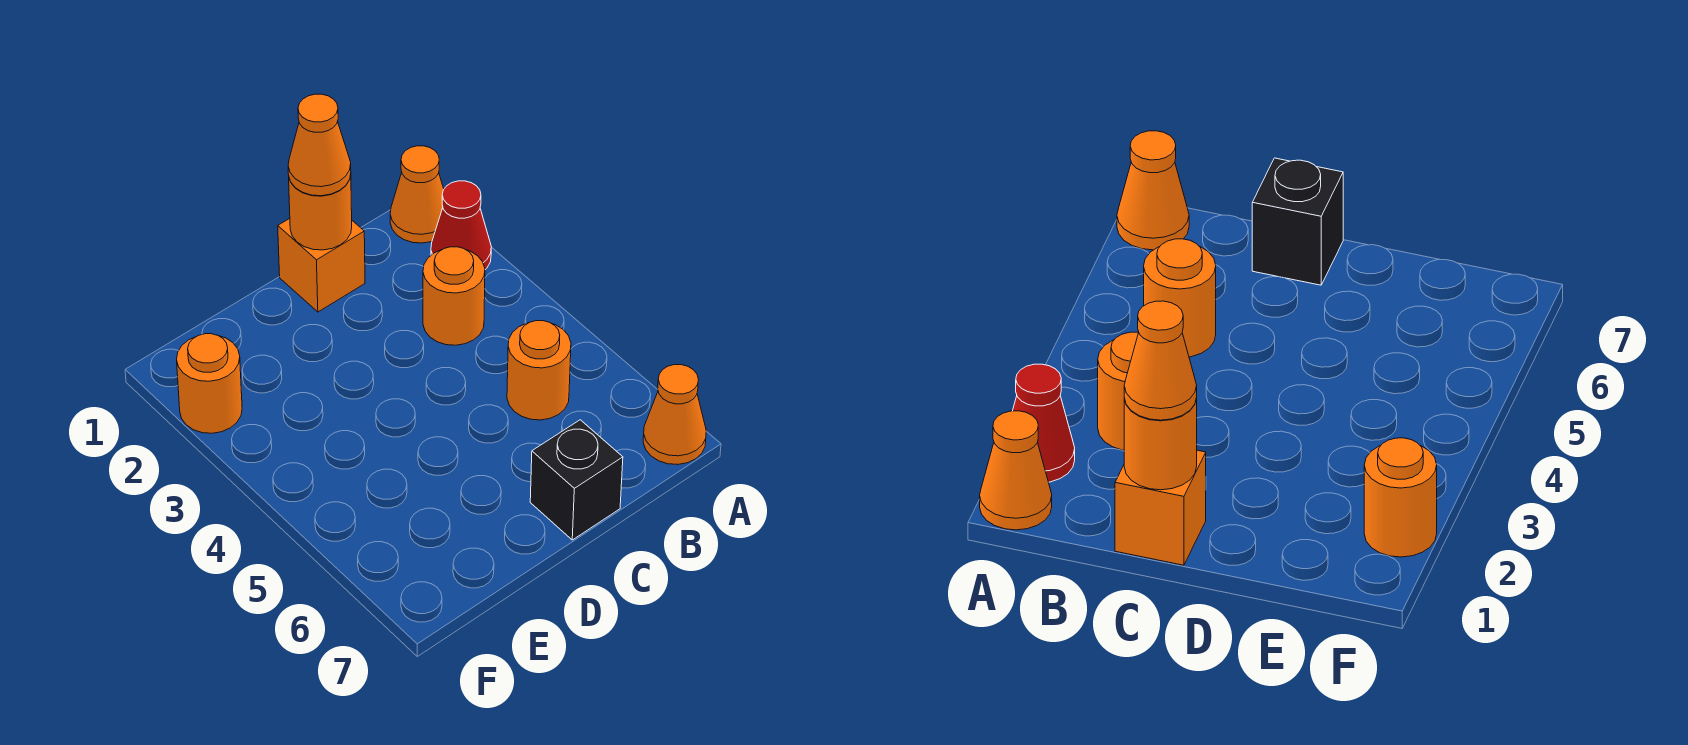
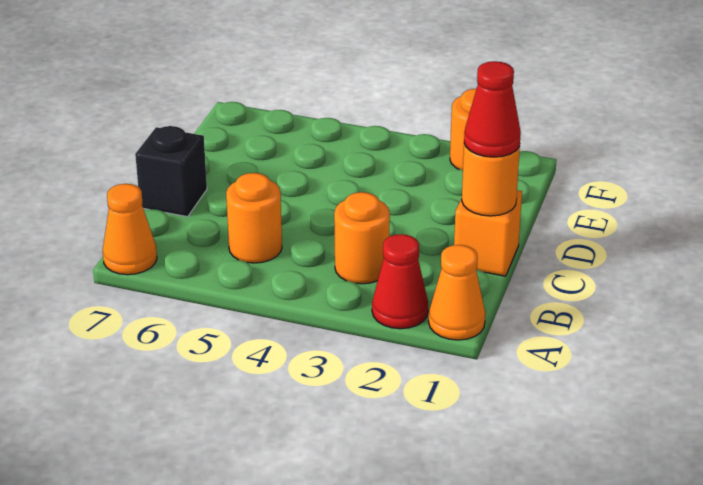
orange 1x1 cone [288,94,351,196] -> red 1x1 cone [464,61,521,157]

